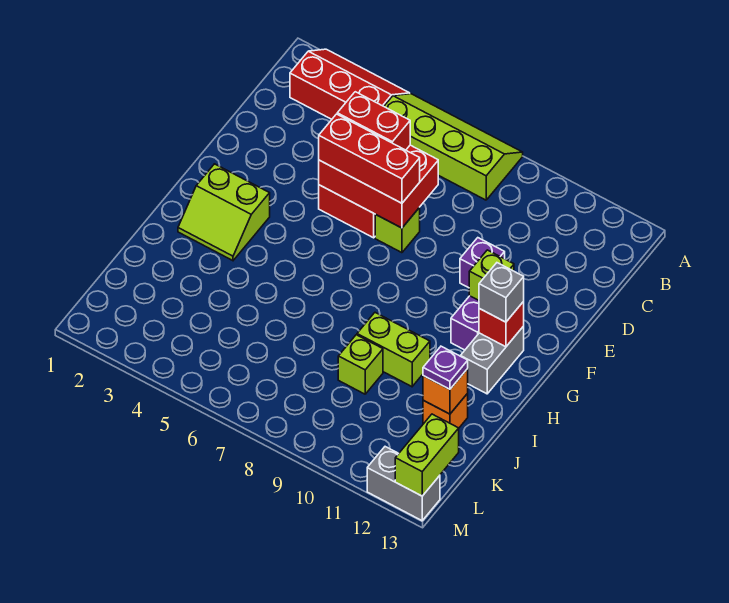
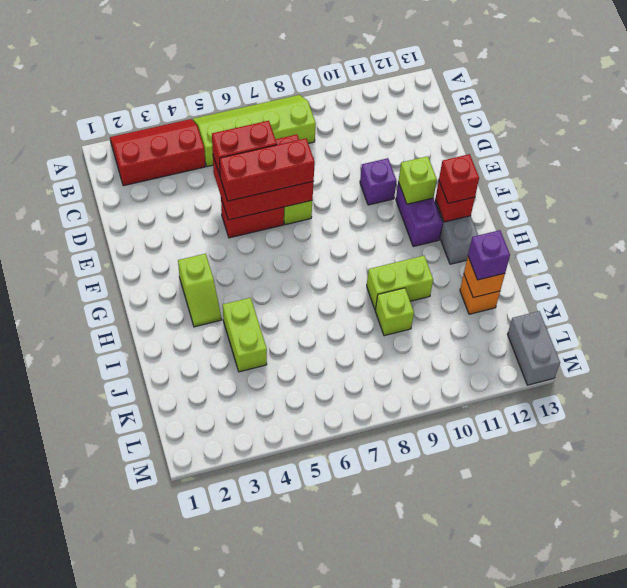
lime 2x2 slope [178,164,270,261] -> lime 1x2 slope [178,254,222,327]
grey 1x1 brick [479,263,524,322] -> red 1x1 brick [439,154,479,203]
purple 1x1 plate [423,346,468,389] -> purple 1x1 brick [468,230,510,280]
lime 1x2 brick [395,414,459,496] -> lime 1x2 brick moved to [223,298,267,372]
grey 1x2 brick [367,447,440,521] -> grey 1x2 brick turned to [508,311,560,385]

